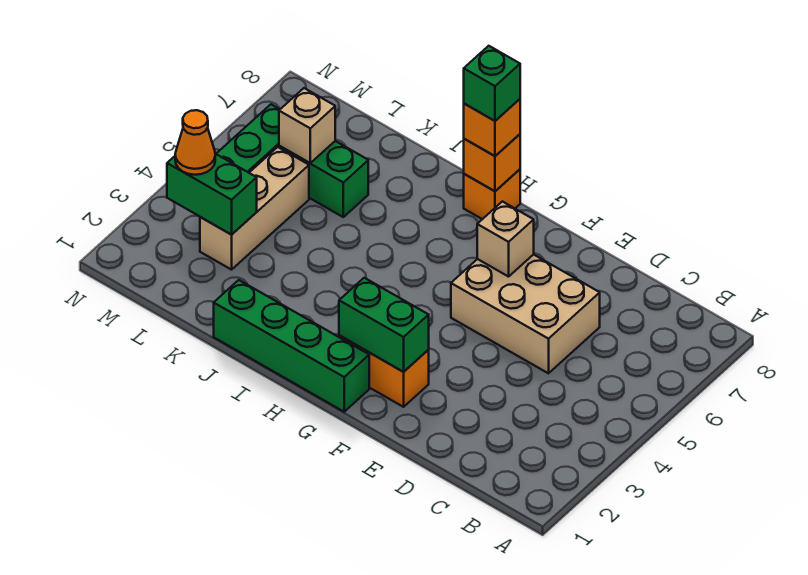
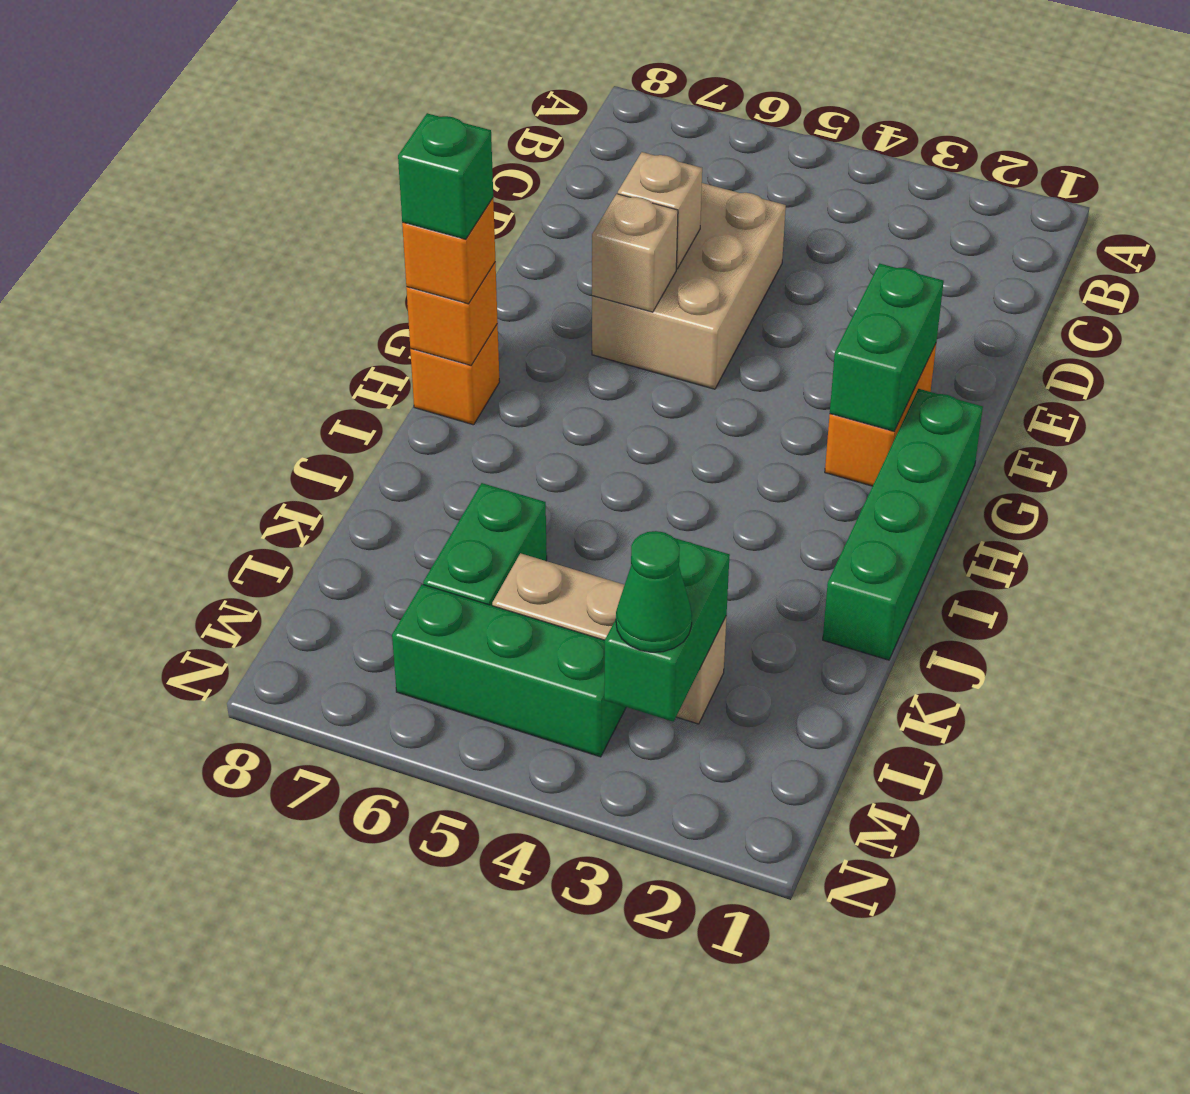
tan 1x1 brick [279,88,335,163] -> tan 1x1 brick moved to [618,152,702,269]
orange 1x1 cone [175,110,215,175] -> green 1x1 cone [616,531,692,652]

